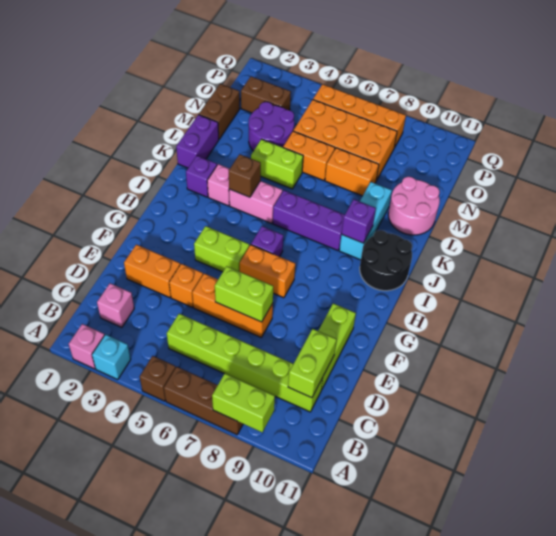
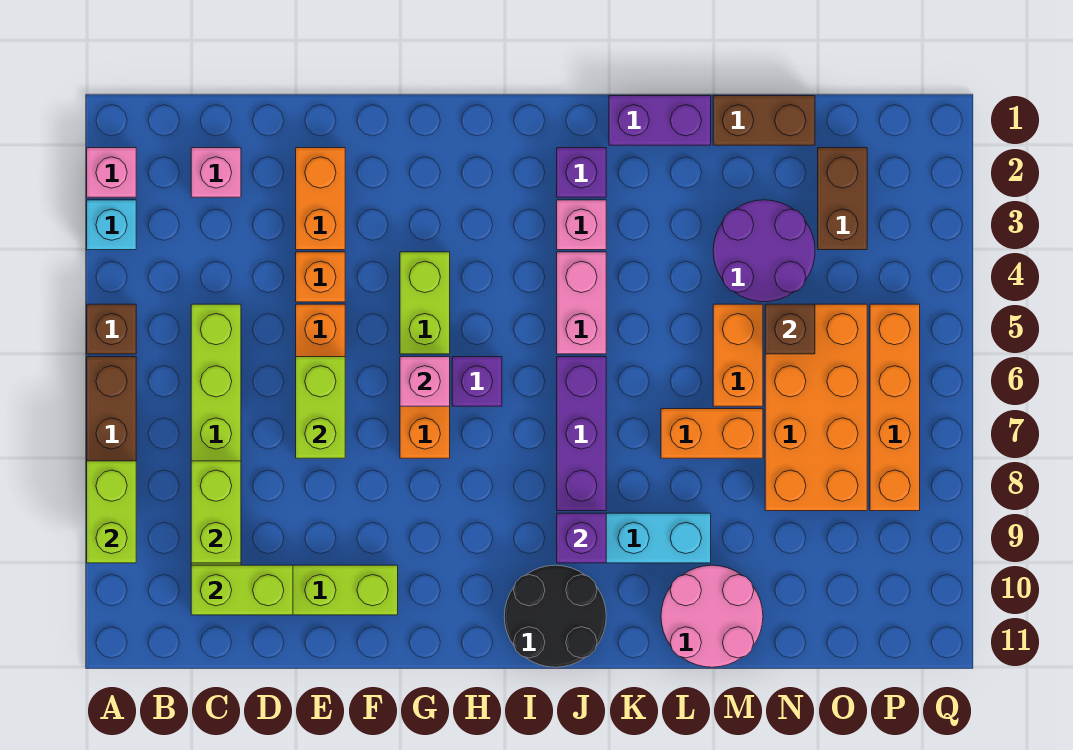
none -> pink 1x1 brick [400,357,450,406]
brown 1x1 brick [229,154,261,197] -> brown 1x1 brick moved to [765,304,815,354]
lime 1x2 brick [251,139,303,189] -> lime 1x2 brick moved to [191,461,241,563]
orange 1x2 brick [325,148,379,196] -> orange 1x2 brick turned to [661,409,763,458]

